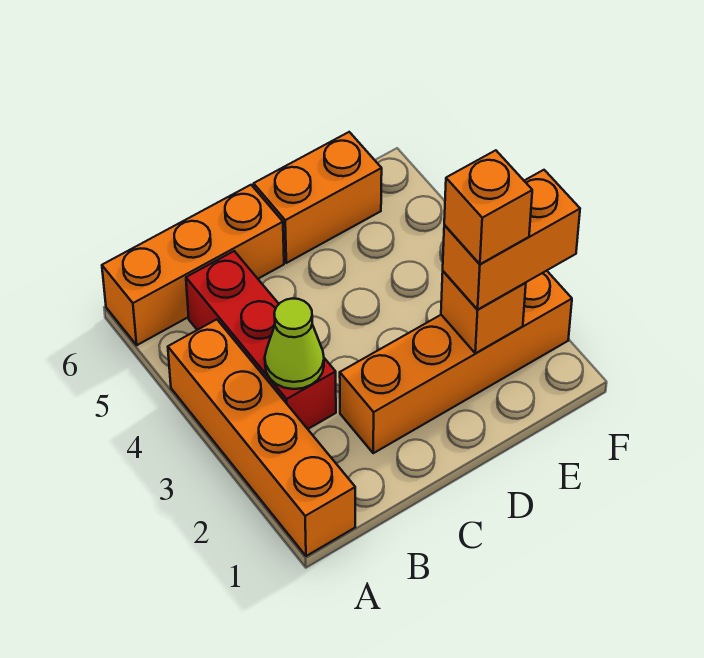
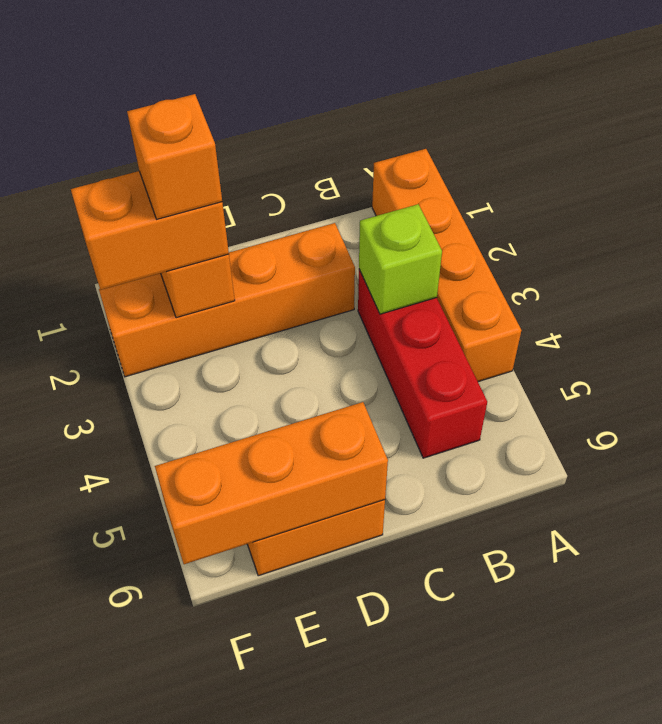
orange 1x3 brick [102,185,284,345] -> orange 1x3 brick moved to [155,402,388,564]
lime 1x1 cone [265,299,324,389] -> lime 1x1 brick [359,204,442,314]

